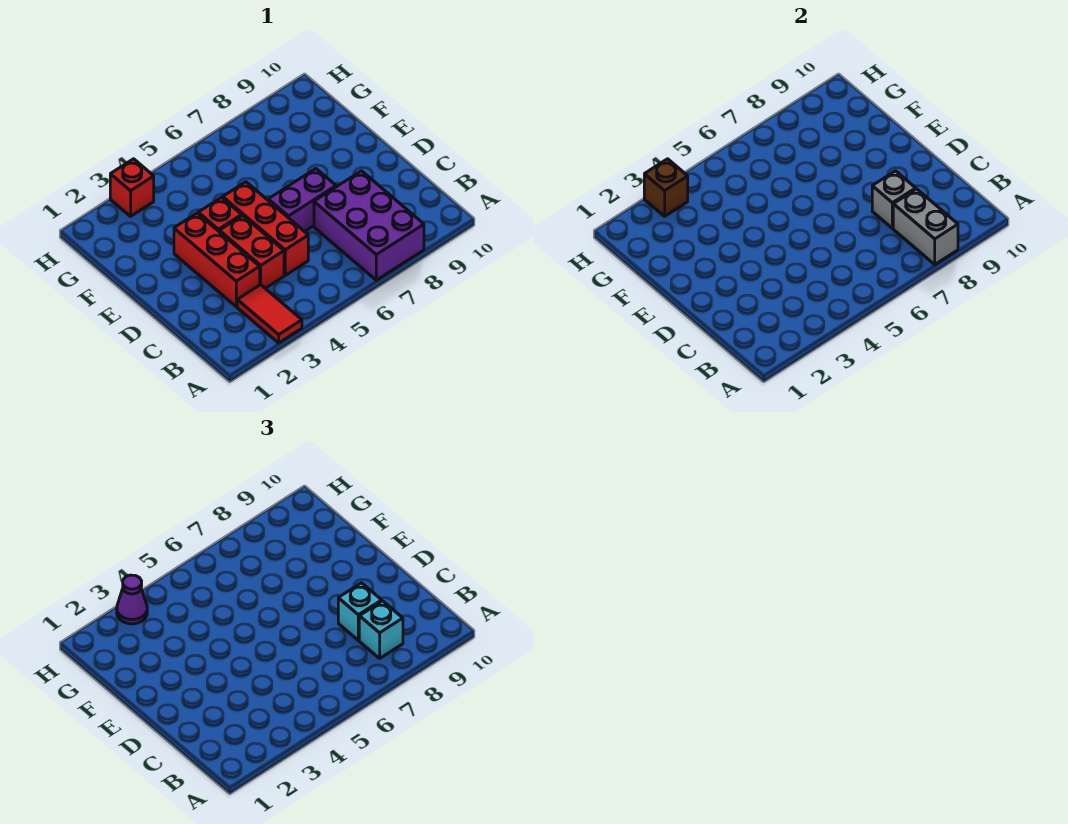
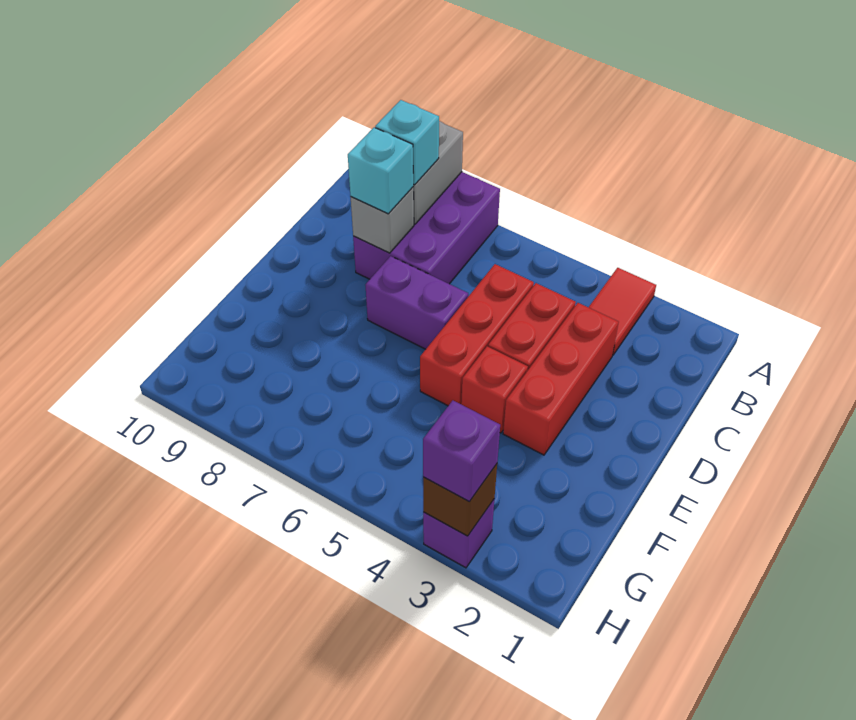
red 1x1 brick [110,159,154,216] -> purple 1x1 brick [423,500,494,568]
purple 1x1 cone [117,575,147,624] -> purple 1x1 brick [423,401,500,502]

